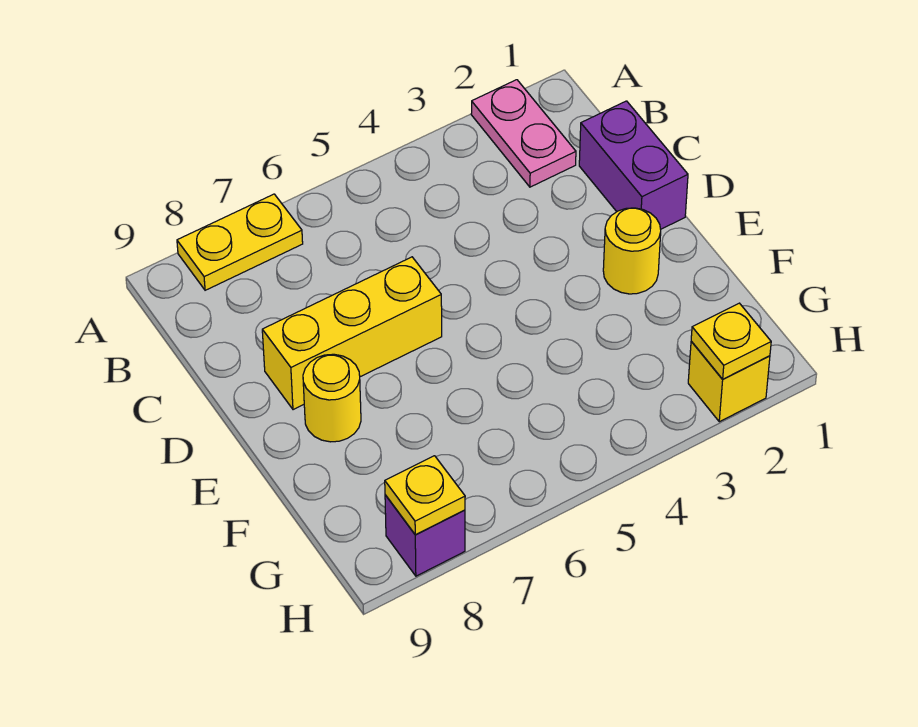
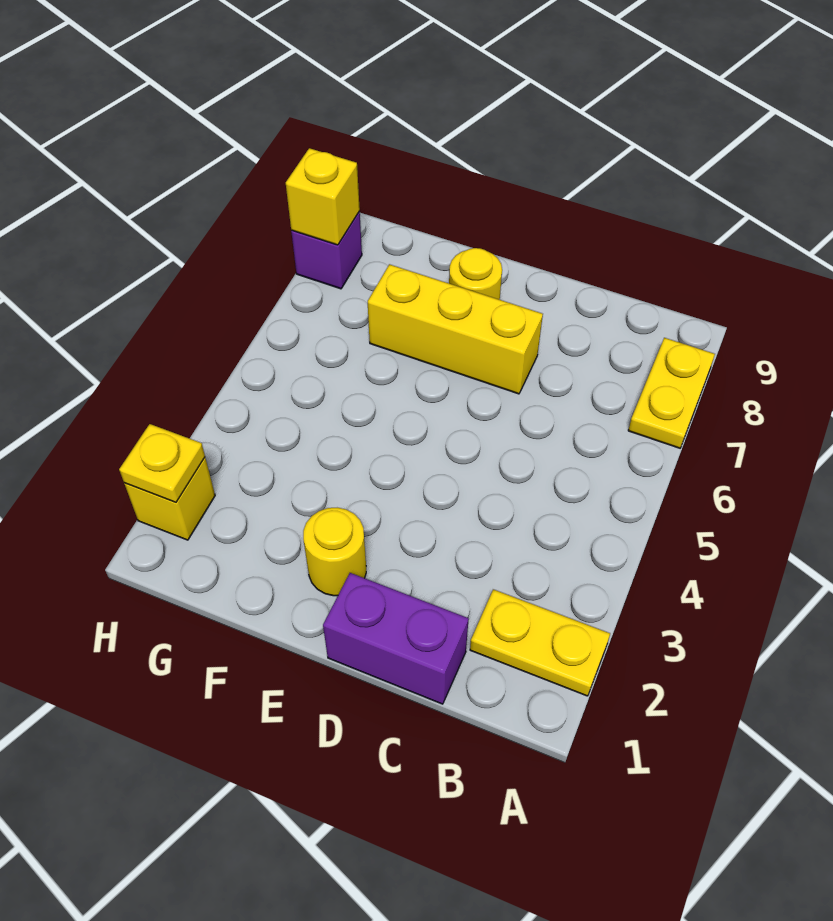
pink 1x2 plate [471,80,576,187] -> yellow 1x2 plate [470,589,610,696]
yellow 1x3 brick [262,257,442,410] -> yellow 1x3 brick turned to [368,264,543,394]
yellow 1x1 plate [385,456,465,535] -> yellow 1x1 brick [286,148,360,245]

